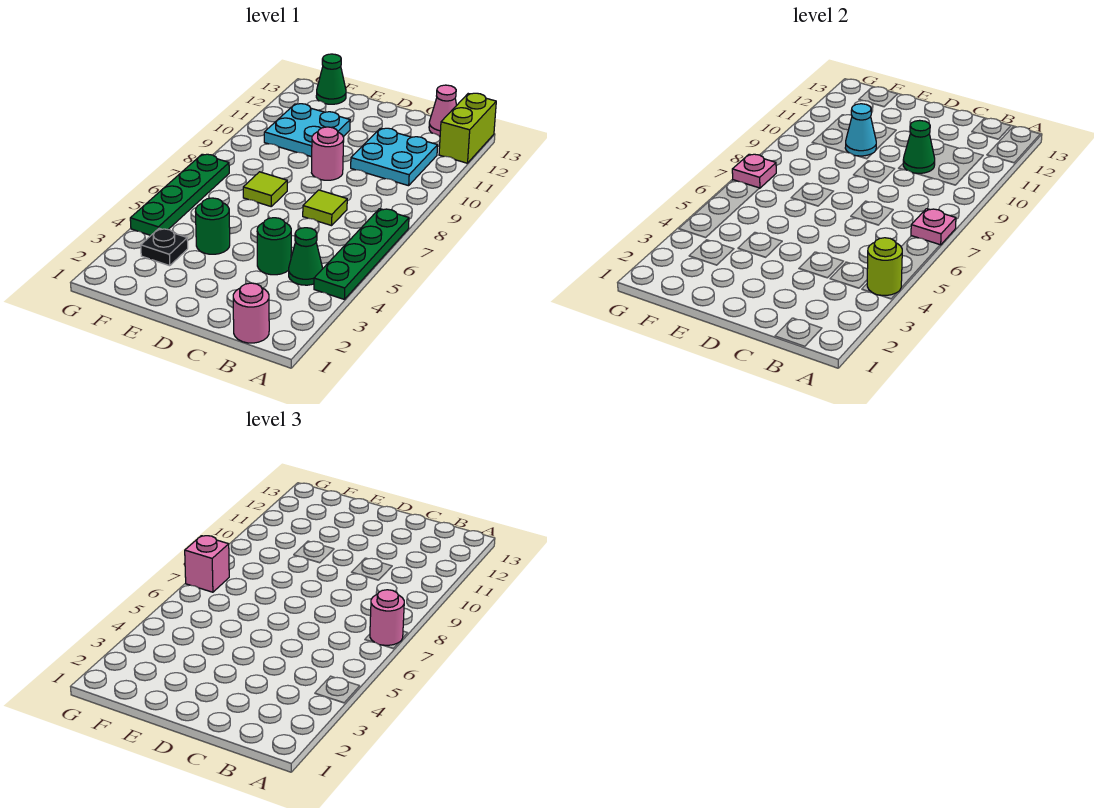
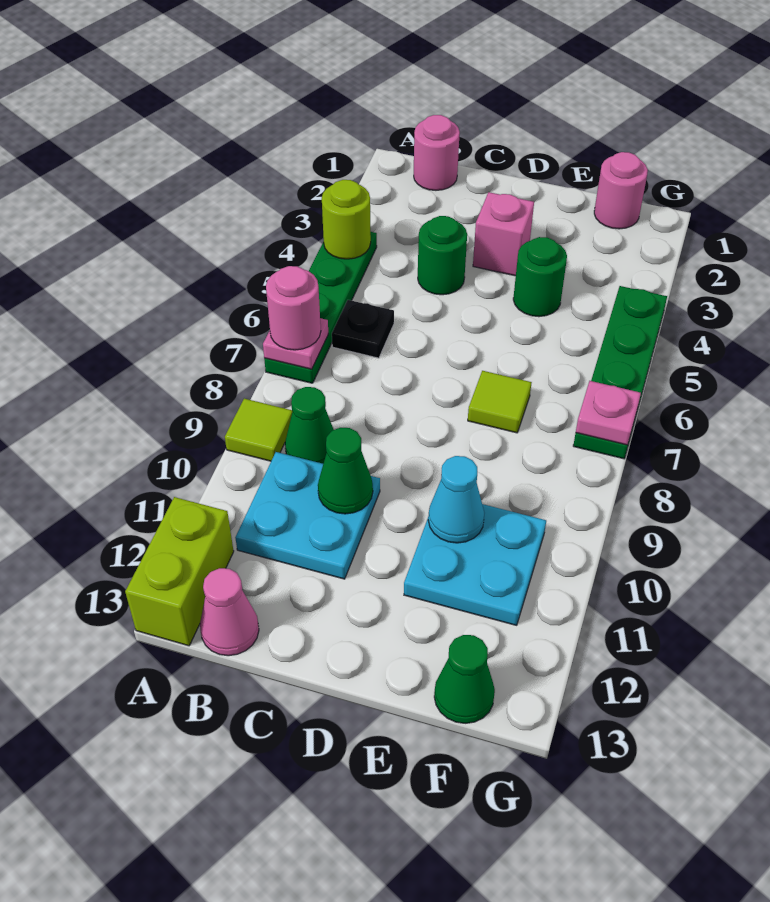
green 1x1 cone [289,228,323,285] -> green 1x1 cone moved to [285,387,334,464]
lime 1x1 tile [303,190,347,226] -> lime 1x1 tile moved to [225,399,292,461]
pink 1x1 round brick [311,127,344,180] -> pink 1x1 round brick moved to [594,152,648,229]
black 1x1 plate [141,228,188,266] -> black 1x1 plate moved to [332,300,394,358]
pink 1x1 brick [185,536,229,592] -> pink 1x1 brick moved to [473,192,534,276]

